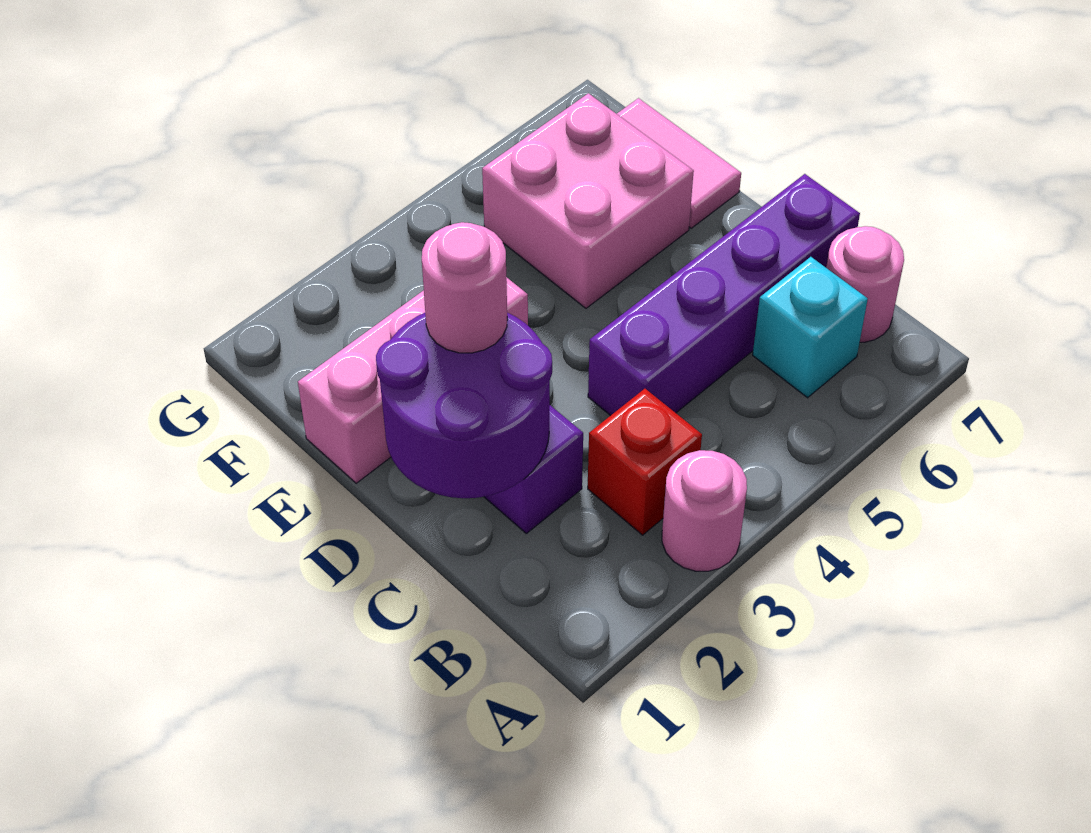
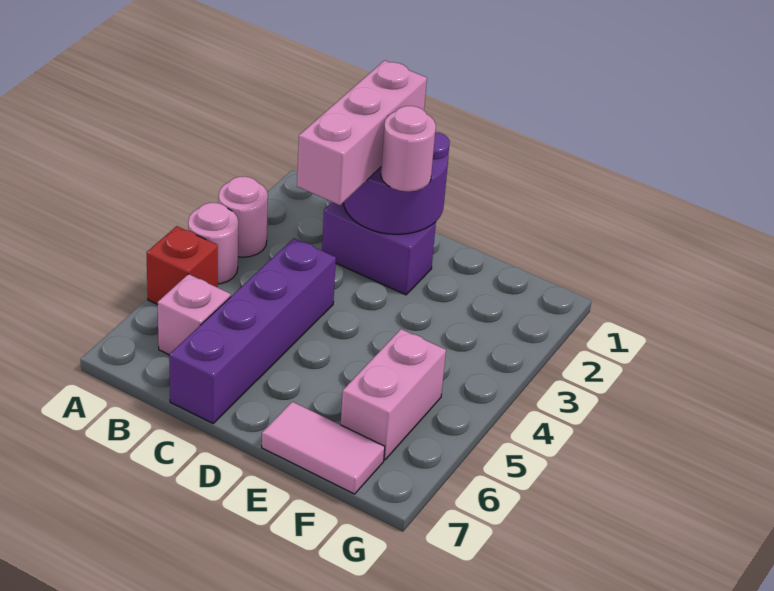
red 1x1 brick [588,389,702,535] -> red 1x1 brick moved to [146,226,218,305]
cyan 1x1 brick [753,257,868,398] -> pink 1x1 brick [158,274,231,355]
pink 1x1 round brick [826,226,904,342] -> pink 1x1 round brick moved to [188,203,238,284]
pink 1x3 brick [298,277,528,483] -> pink 1x3 brick moved to [297,60,427,205]
pink 2x2 brick [482,93,694,308] -> pink 1x2 brick [341,329,446,460]

